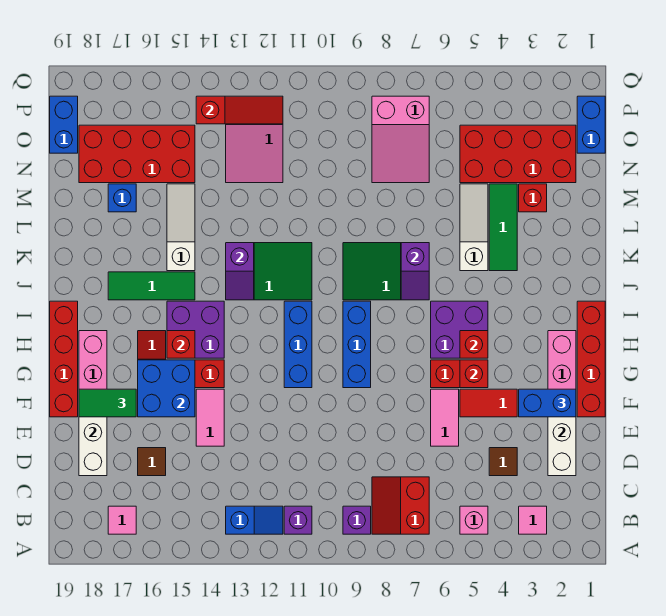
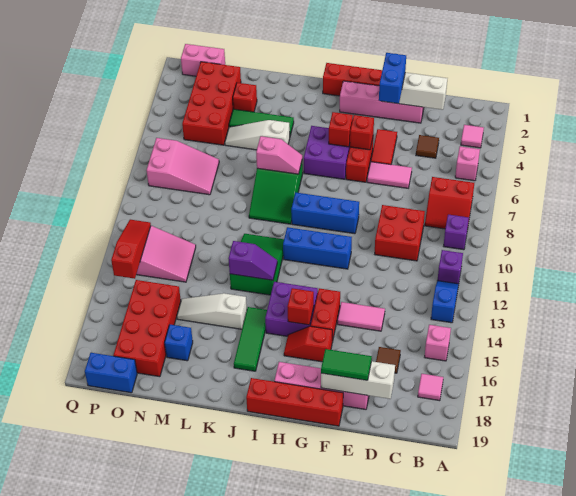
none -> pink 1x1 brick [425,325,451,361]
none -> red 2x2 brick [375,205,425,261]
blue 2x2 brick [138,360,195,417] -> none
green 1x2 tile [79,389,136,417] -> green 1x2 tile turned to [321,349,372,380]
purple 1x2 slope [401,243,429,300] -> pink 1x2 slope [256,136,302,174]
blue 1x2 brick [577,96,605,153] -> pink 1x2 brick [181,44,225,76]

